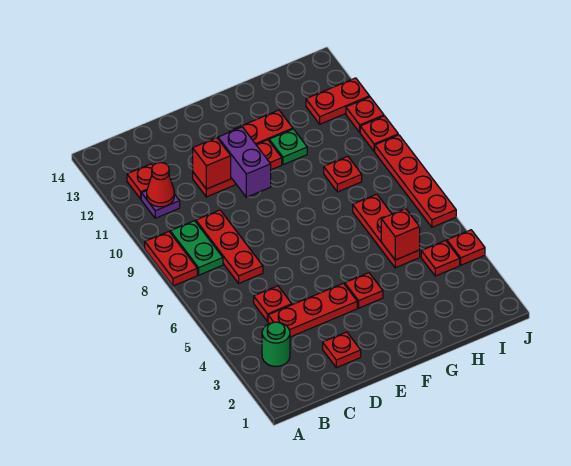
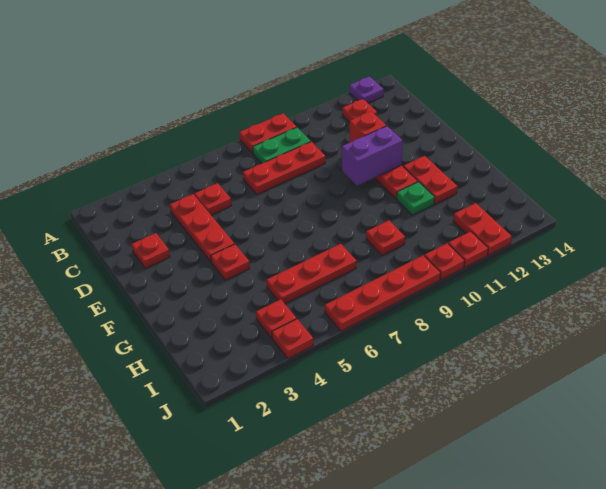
green 1x1 round brick [262,322,290,366] -> none
purple 1x1 plate [141,191,180,218] -> purple 1x1 plate moved to [350,77,383,103]
red 1x1 cone [147,162,174,207] -> none
red 1x1 brick [381,209,420,260] -> none

